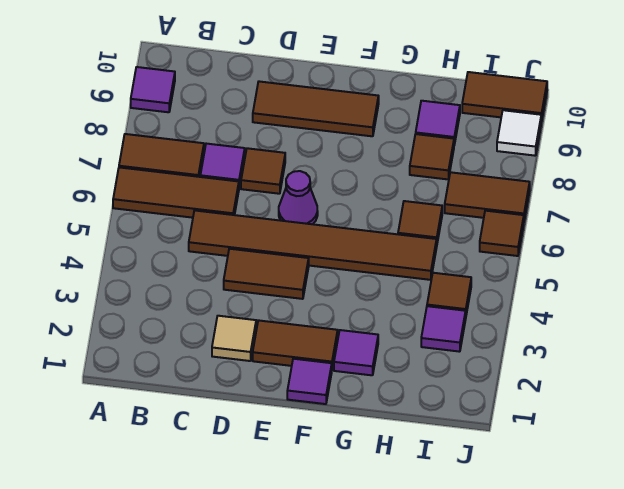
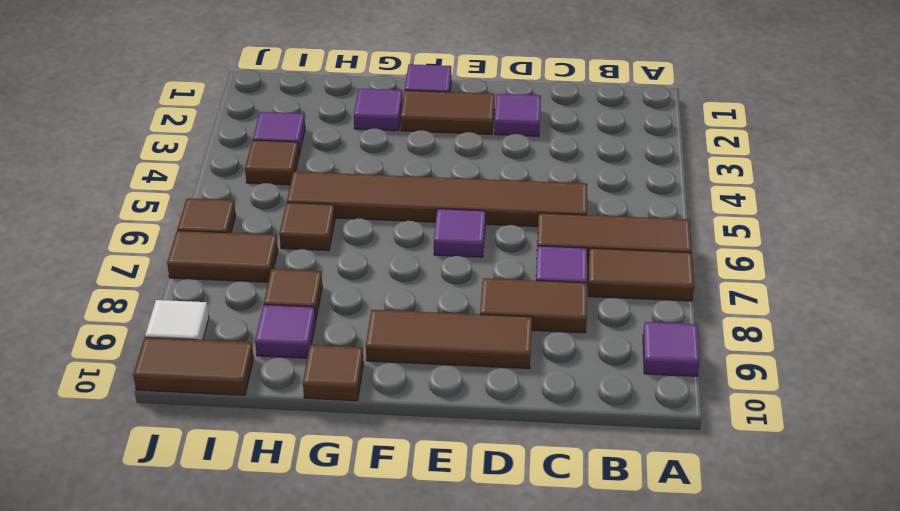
tan 1x1 tile [212,316,256,361] -> purple 1x1 tile [495,94,541,136]
brown 1x2 tile [224,249,309,299] -> brown 1x2 tile moved to [480,278,587,333]
brown 1x1 tile [241,148,285,194] -> brown 1x1 tile moved to [303,345,364,401]
purple 1x1 cone [279,171,318,224] -> purple 1x1 tile [434,209,485,257]

